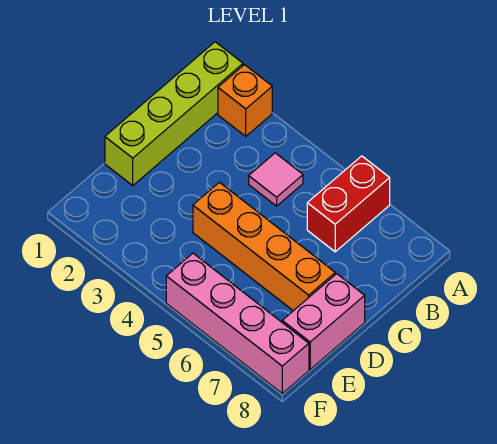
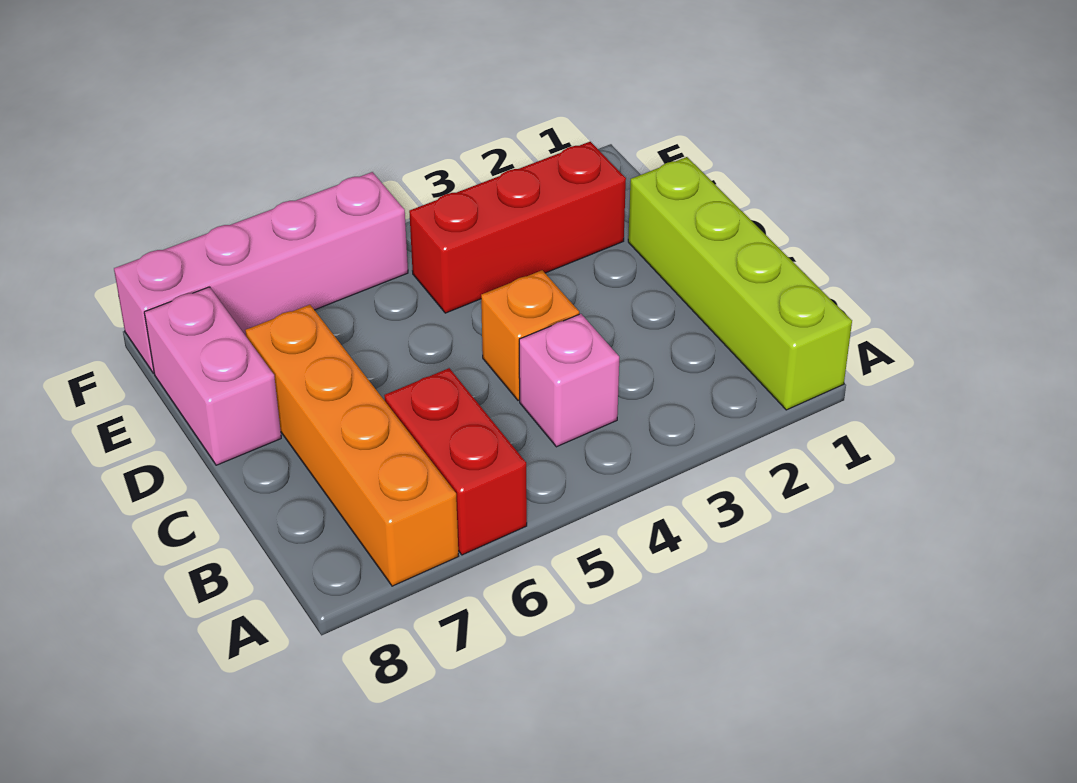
orange 1x1 brick [218,65,272,136] -> orange 1x1 brick moved to [481,270,579,400]
pink 1x1 tile [249,153,303,206] -> pink 1x1 brick [519,314,619,447]
orange 1x4 brick [193,182,335,311] -> orange 1x4 brick turned to [245,305,458,586]
none -> red 1x3 brick [409,142,626,313]

